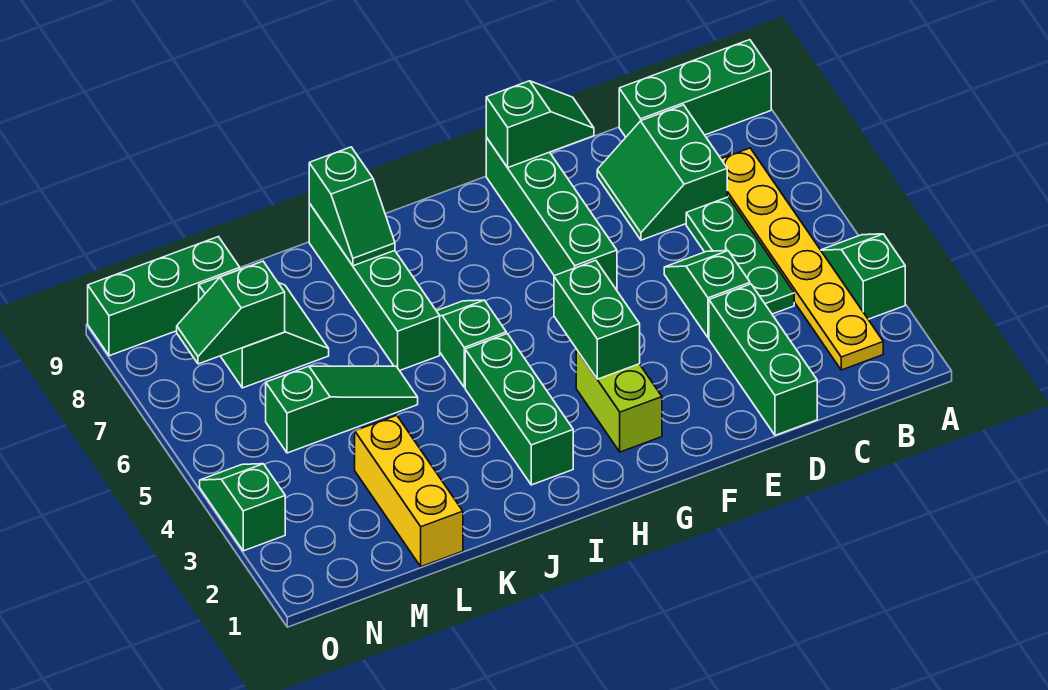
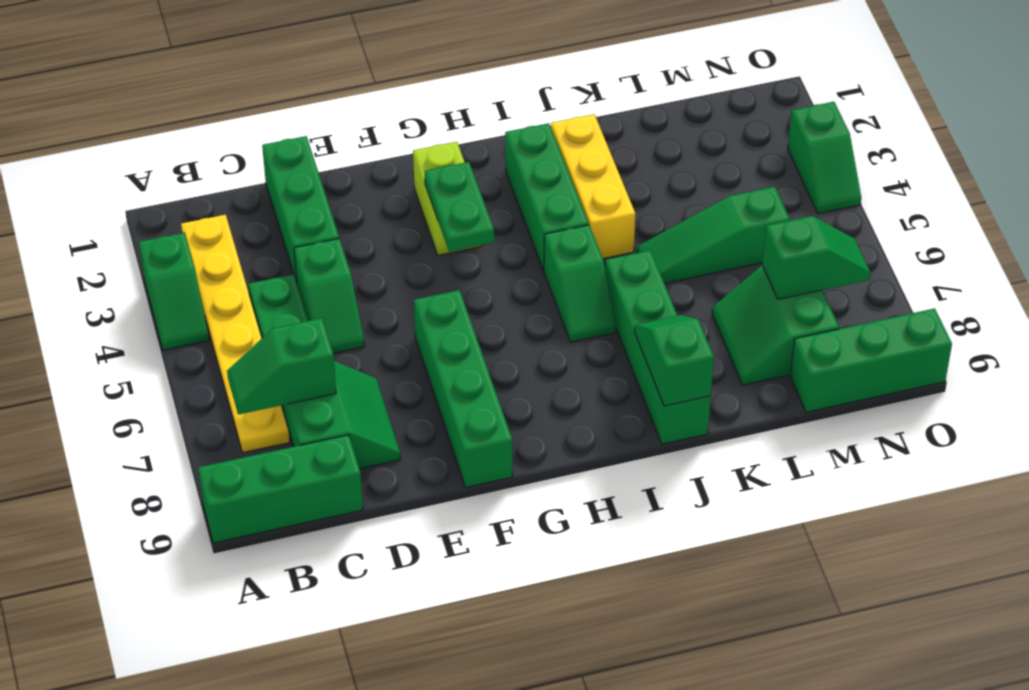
green 1x2 slope [486,81,594,167] -> green 1x2 slope moved to [227,318,336,414]
green 1x2 brick [554,260,640,379] -> green 1x2 plate [425,162,494,251]
yellow 1x3 brick [355,415,463,567] -> yellow 1x3 brick moved to [551,114,635,258]

